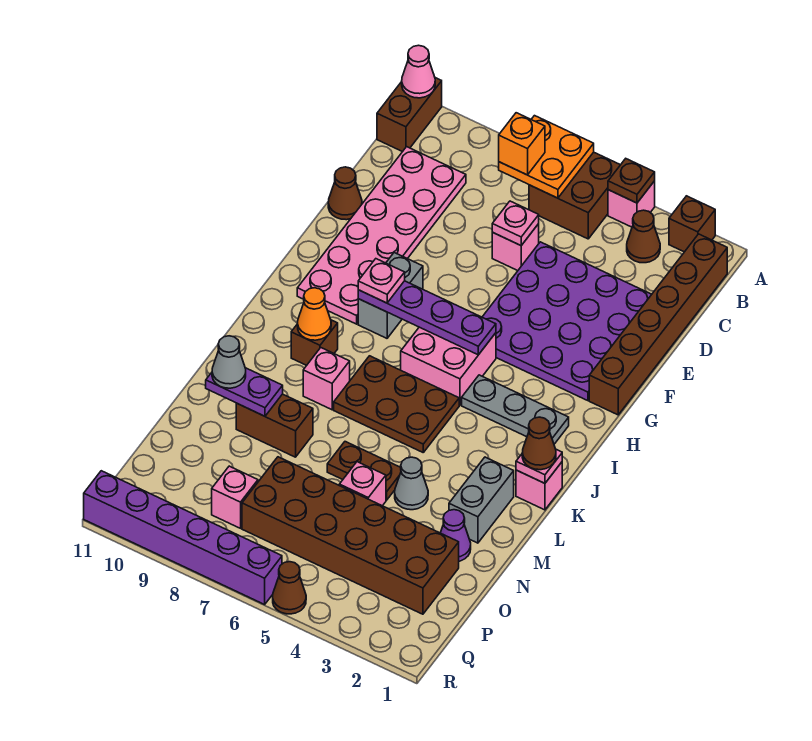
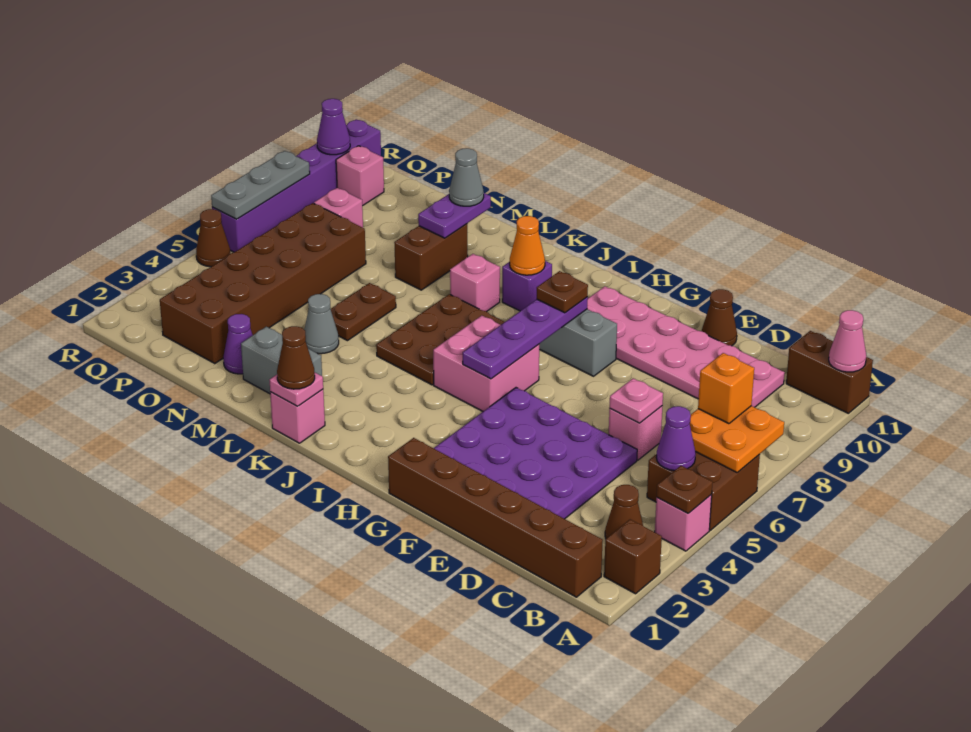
none -> purple 1x1 cone [656,406,696,471]
pink 1x1 plate [358,259,405,303] -> brown 1x1 plate [537,271,588,313]
grey 1x3 plate [462,375,569,444] -> grey 1x3 plate moved to [211,151,310,219]
brown 1x1 brick [291,320,338,365] -> purple 1x1 brick [502,261,552,311]
pink 1x1 brick [339,462,386,506] -> pink 1x1 brick moved to [336,146,384,206]
none -> purple 1x1 cone [317,99,350,155]

